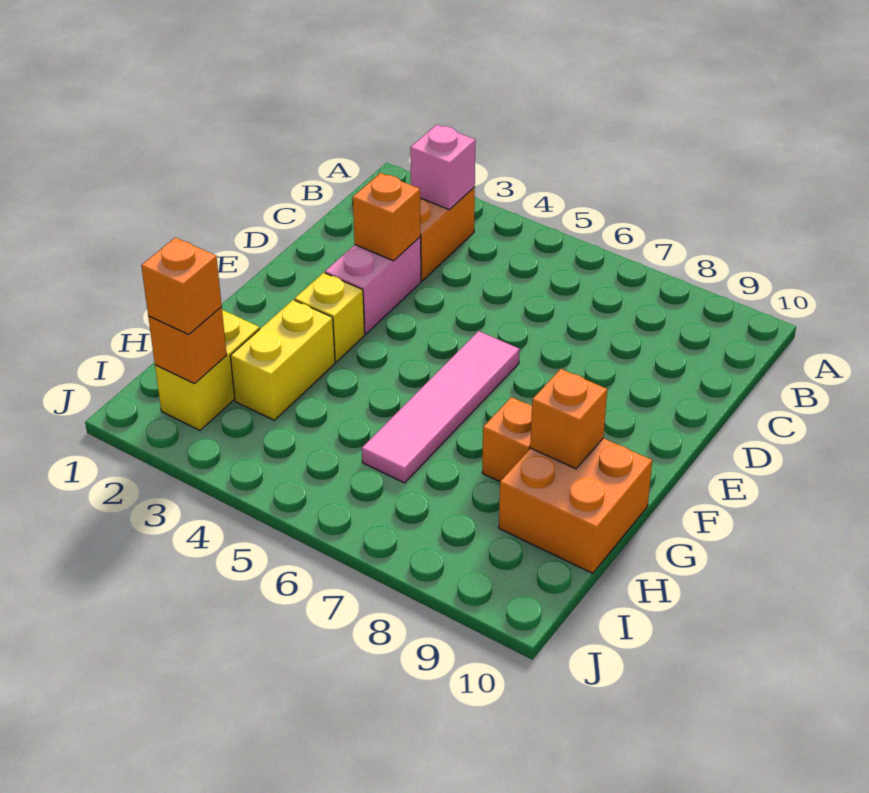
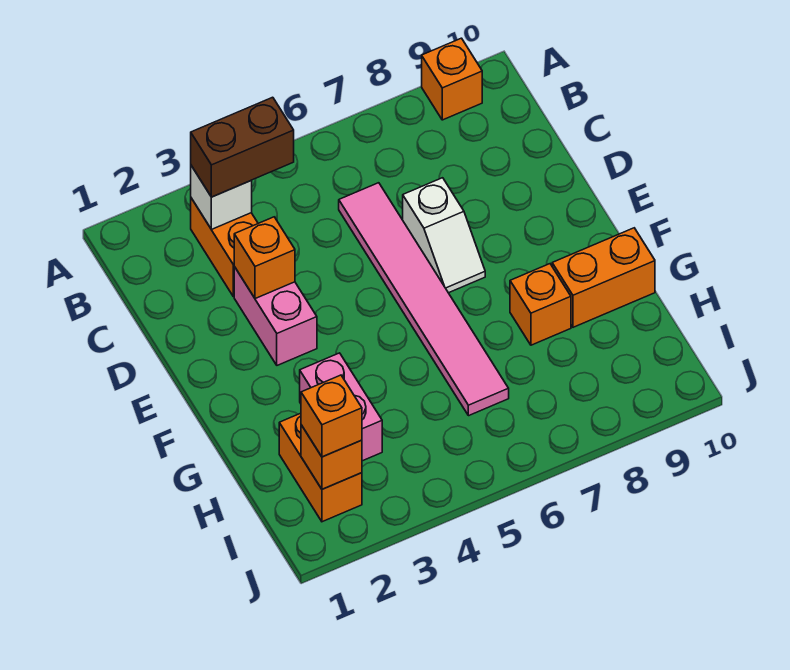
pink 1x1 brick [410,125,475,209] -> white 1x1 brick [191,166,252,229]
none -> brown 1x2 brick [191,97,294,197]
none -> white 1x2 slope [403,178,485,293]
pink 1x4 tile [362,331,520,483] -> pink 1x6 tile [339,183,509,416]
yellow 1x1 brick [295,273,365,362] -> none
yellow 1x2 brick [230,300,335,420] -> pink 1x2 brick [300,353,382,461]
orange 2x2 brick [499,438,652,573] -> orange 1x2 brick [552,228,655,327]
orange 1x1 brick [530,369,607,469] -> orange 1x1 brick moved to [422,38,482,120]
yellow 1x2 brick [155,310,260,430] -> orange 1x2 brick [279,413,362,522]

